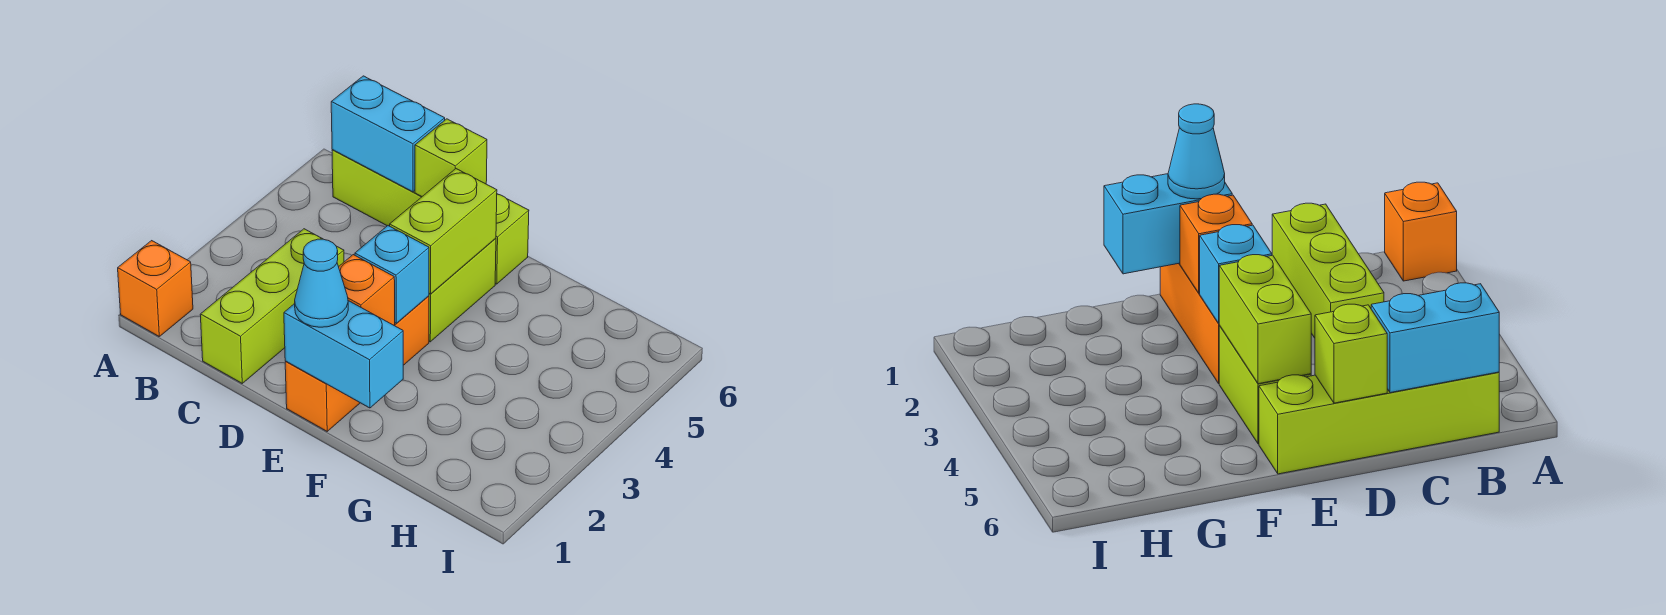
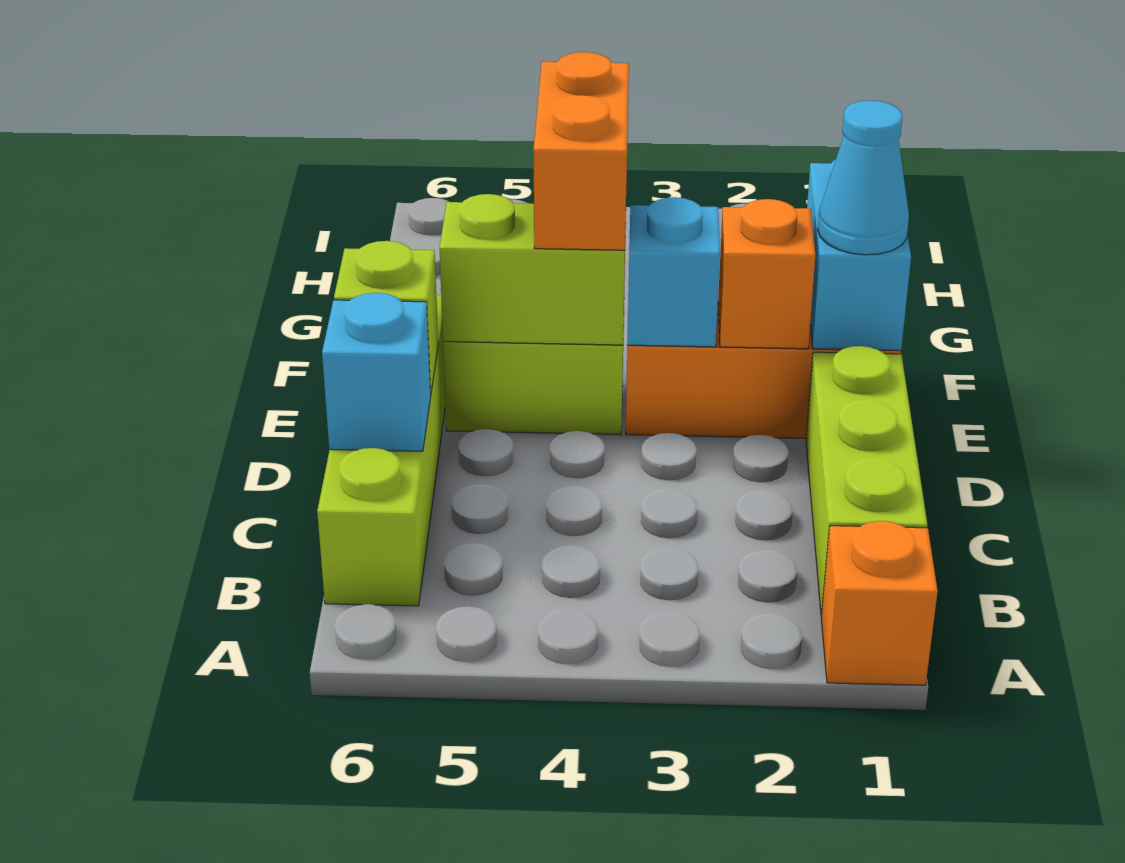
cyan 1x2 brick [331,76,445,192] -> cyan 1x1 brick [322,293,431,451]
lime 1x3 brick [200,229,344,383] -> lime 1x3 brick turned to [806,346,927,615]
none -> orange 1x2 brick [533,52,629,250]

